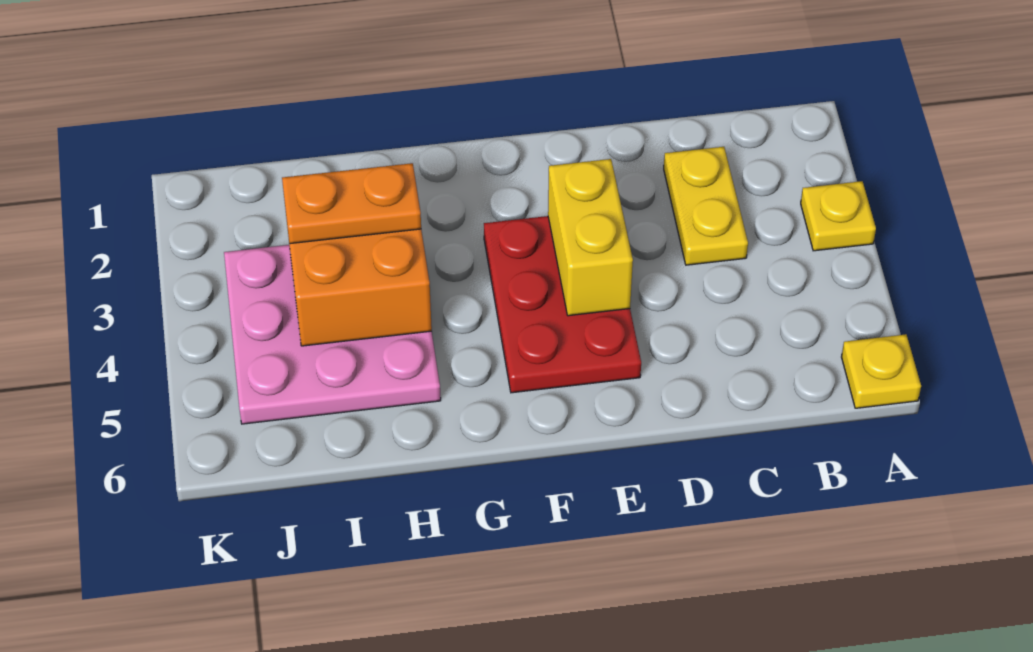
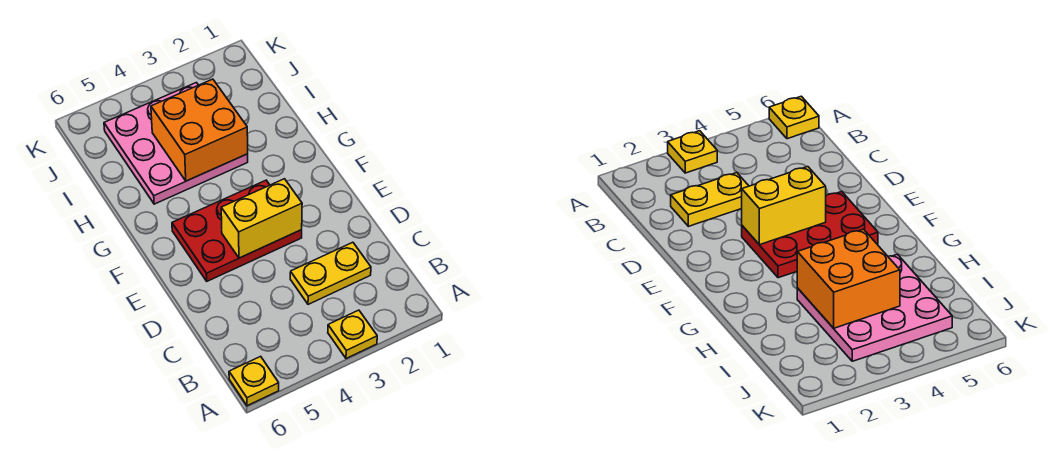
orange 1x2 plate [282,163,421,244] -> none

